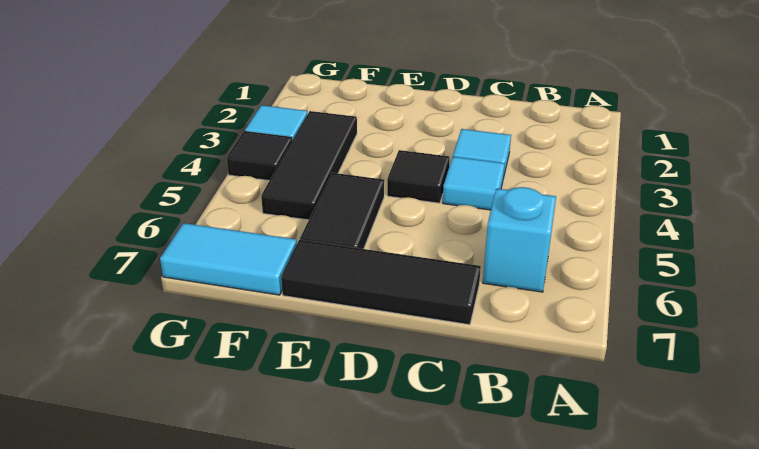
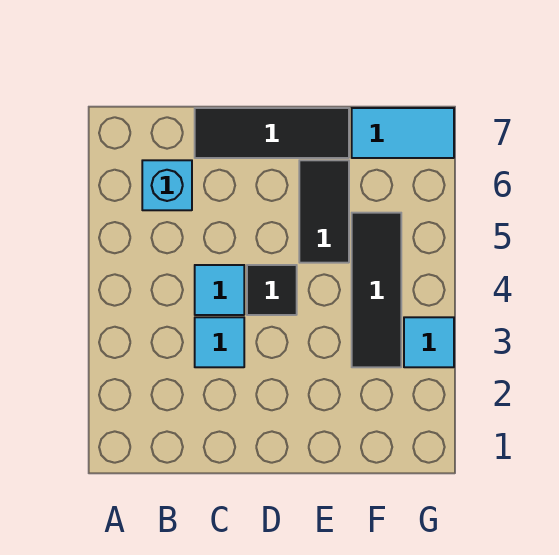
black 1x1 tile [227,131,292,181] -> none

